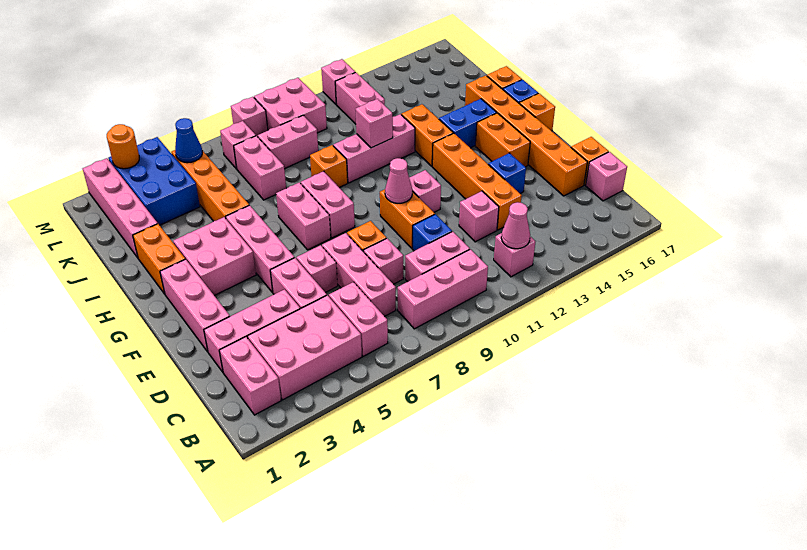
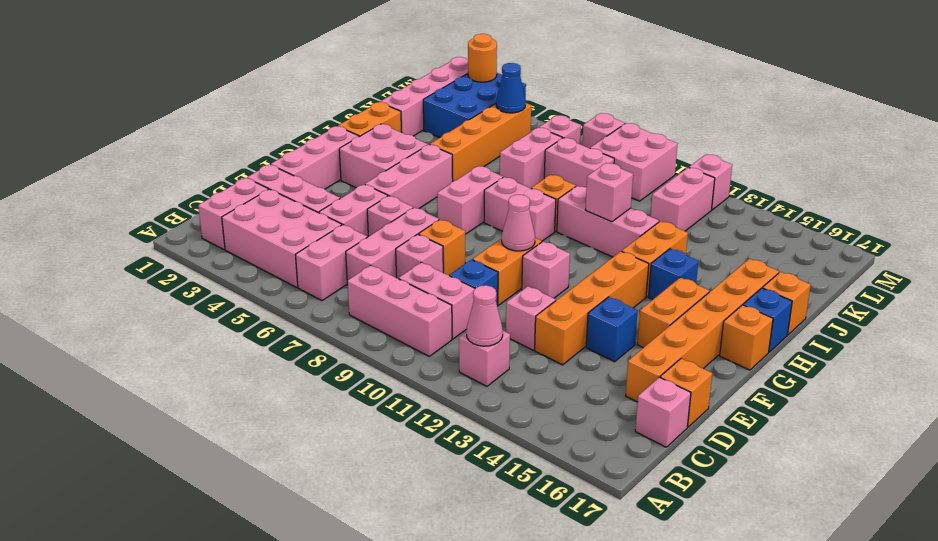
pink 1x2 brick [301,171,355,238] -> pink 1x2 brick turned to [484,177,556,241]
blue 1x2 brick [439,99,497,148] -> blue 1x1 brick [649,249,698,299]

